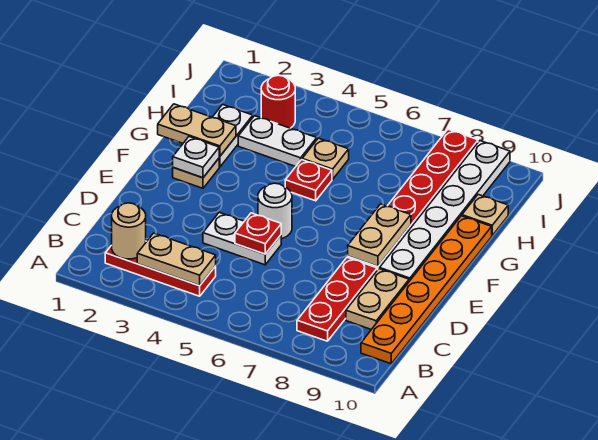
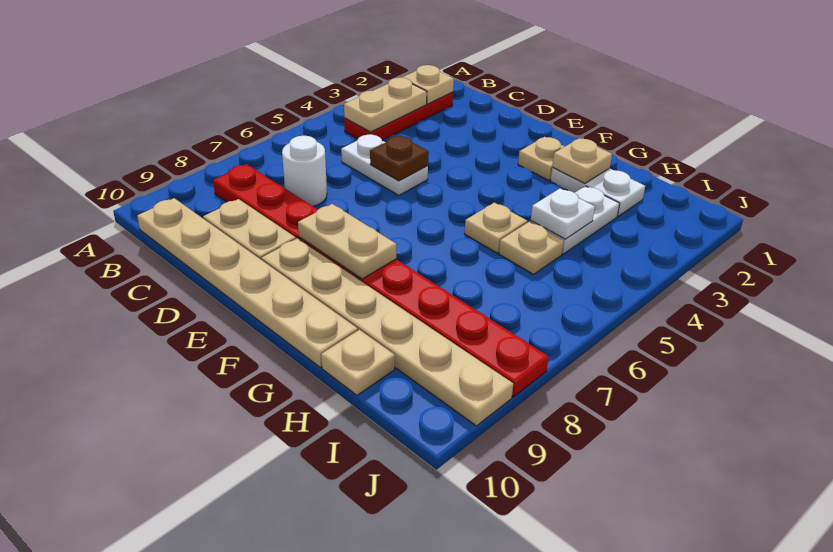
tan 1x1 round brick [112,203,146,259] -> tan 1x1 plate [402,65,454,104]
orange 1x6 plate [361,216,492,364] -> tan 1x6 plate [137,198,358,367]
white 1x2 plate [203,212,281,265] -> white 1x2 plate turned to [341,134,428,195]
red 1x1 plate [235,213,281,254] -> brown 1x1 plate [370,136,429,181]
white 1x1 round brick [258,183,292,239] -> white 1x1 round brick moved to [282,136,327,206]
white 1x6 plate [380,141,510,281] -> tan 1x6 plate [261,238,513,426]
white 1x1 plate [173,137,220,178] -> white 1x1 plate moved to [531,189,595,239]
tan 1x2 plate [158,104,236,156] -> tan 1x1 plate [552,138,612,183]
red 1x1 plate [285,160,332,201] -> tan 1x1 plate [465,203,527,253]
red 1x1 round brick [261,75,295,128] -> none

